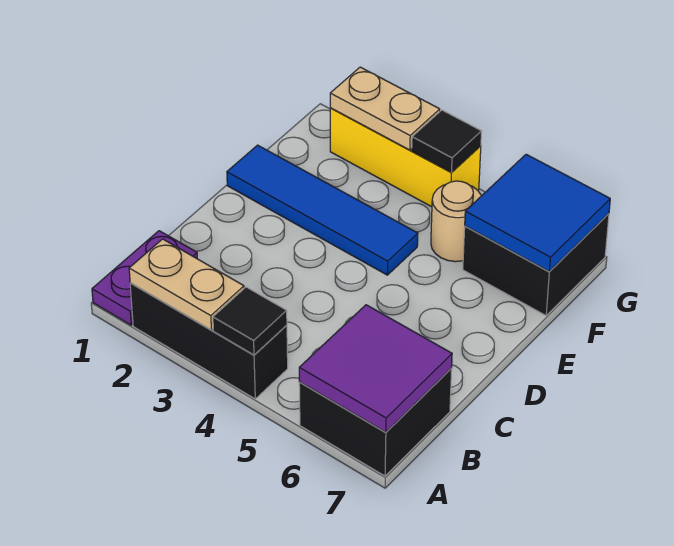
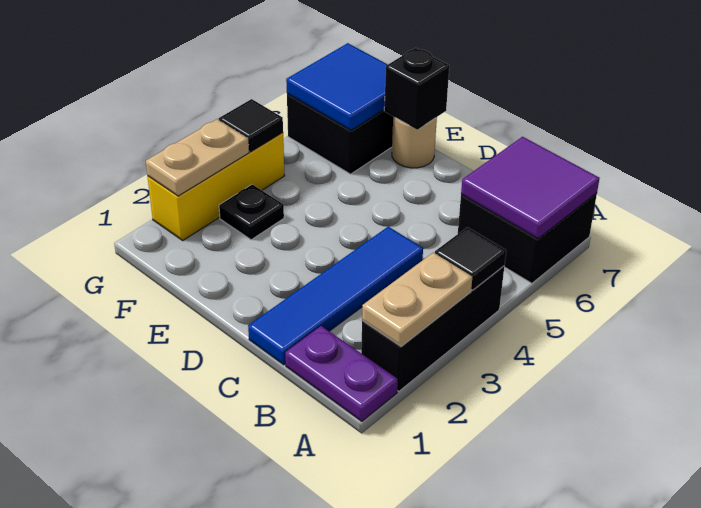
blue 1x4 tile [227,145,418,275] -> blue 1x4 tile moved to [248,226,423,365]
none -> black 1x1 brick [384,48,449,130]
none -> black 1x1 plate [219,184,284,240]
tan 1x1 round brick [431,181,481,262] -> tan 1x1 round brick moved to [392,117,437,168]

